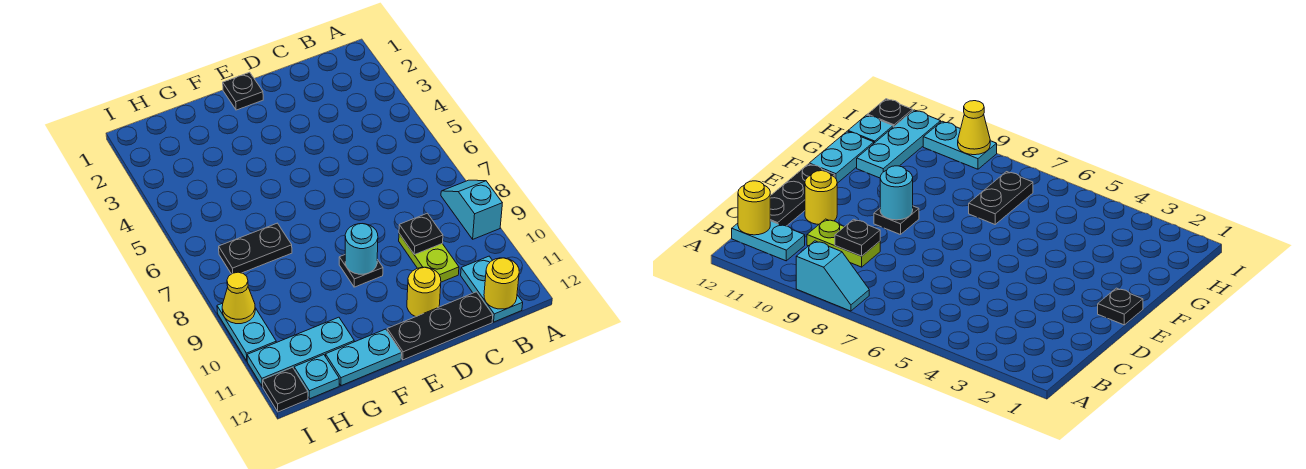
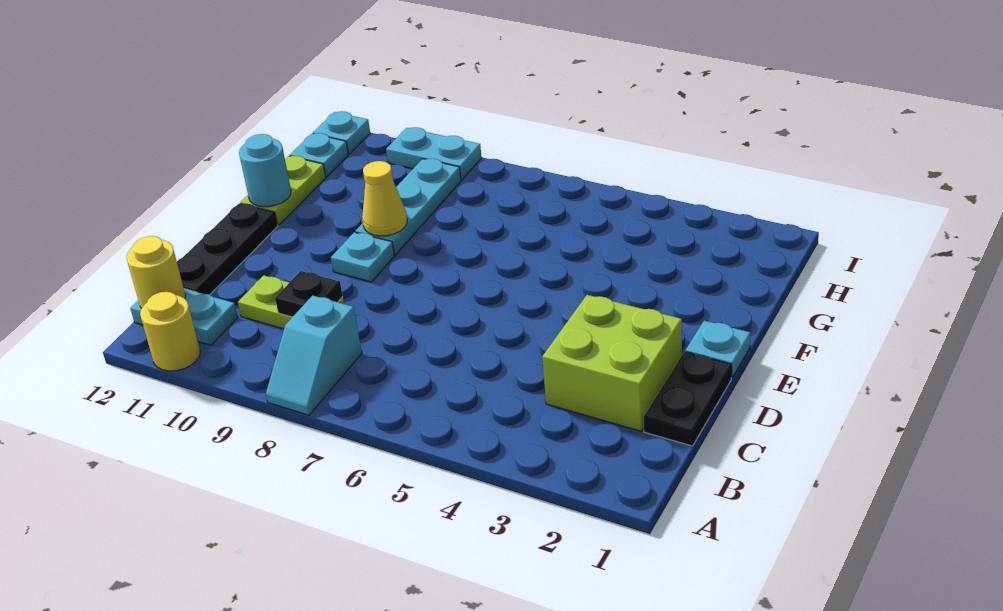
cyan 1x2 slope [441,180,502,239] -> cyan 1x2 slope turned to [266,295,362,415]
none -> lime 2x2 brick [542,295,682,431]
yellow 1x1 round brick [407,267,441,317] -> yellow 1x1 round brick moved to [140,292,200,371]
black 1x1 plate [223,72,263,110] -> cyan 1x1 plate [685,321,750,378]
black 1x1 plate [339,255,383,287] -> cyan 1x1 plate [331,232,394,282]
cyan 1x1 round brick [345,224,378,274] -> cyan 1x1 round brick moved to [239,134,291,207]
cyan 1x2 plate [326,329,402,386] -> lime 1x2 plate [241,156,326,225]
black 1x2 plate [219,223,292,274] -> black 1x2 plate moved to [644,352,732,446]
cyan 1x3 plate [247,317,354,386] -> cyan 1x3 plate moved to [355,159,461,255]
yellow 1x1 cone [222,272,255,324] -> yellow 1x1 cone moved to [362,161,407,236]
black 1x1 plate [263,367,308,412] -> cyan 1x1 plate [313,111,370,154]

